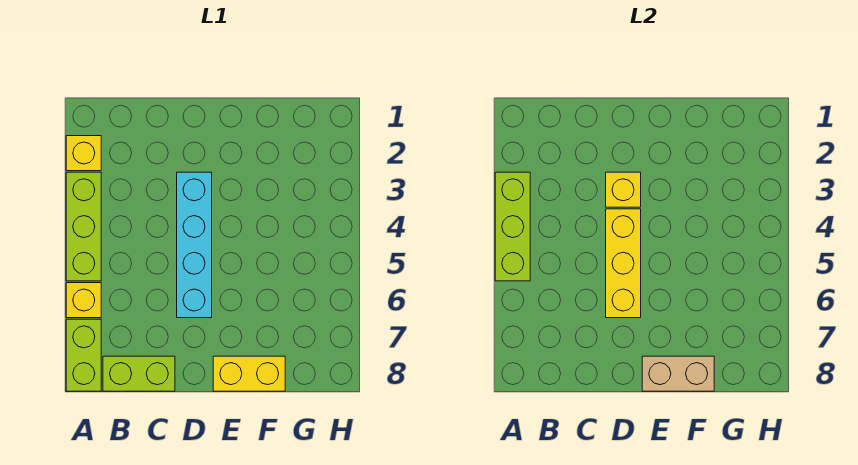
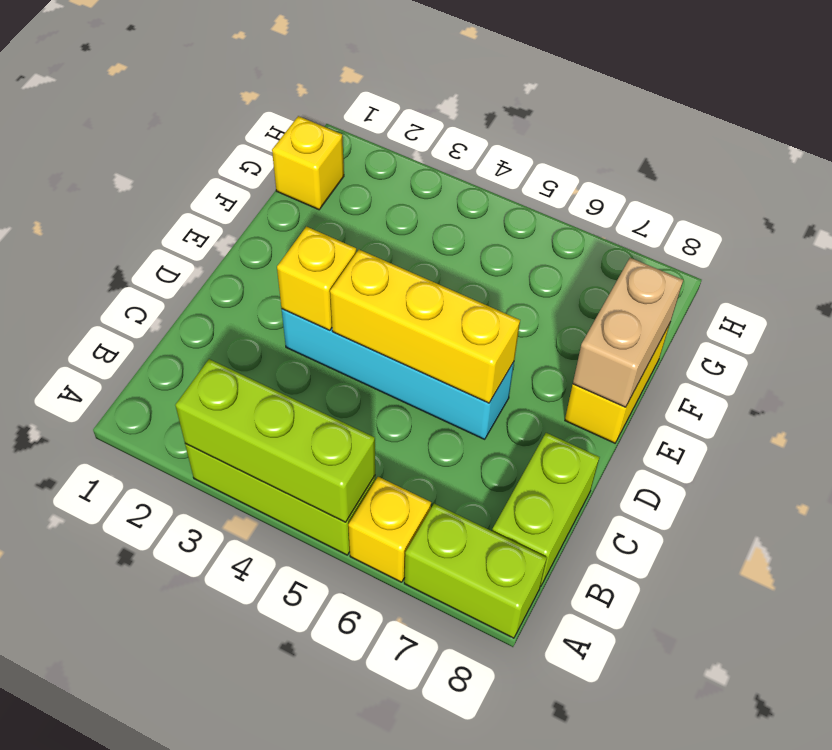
yellow 1x1 brick [66,136,101,171] -> yellow 1x1 brick moved to [272,116,344,210]

